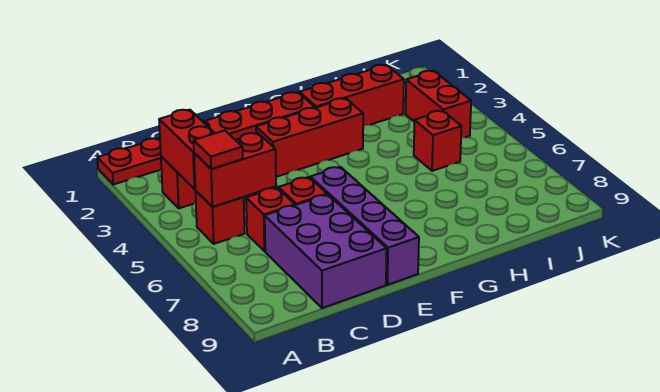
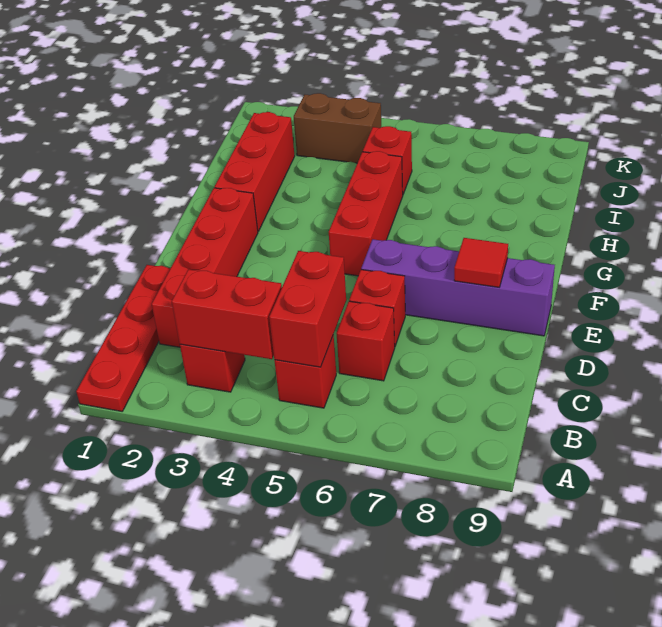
red 1x1 tile [194,130,243,169] -> red 1x1 tile moved to [454,238,508,287]
purple 2x3 brick [265,195,387,308] -> none
red 1x3 brick [256,98,363,177] -> red 1x3 brick moved to [329,151,403,276]
red 1x2 brick [406,71,471,138] -> brown 1x2 brick [294,93,381,163]

